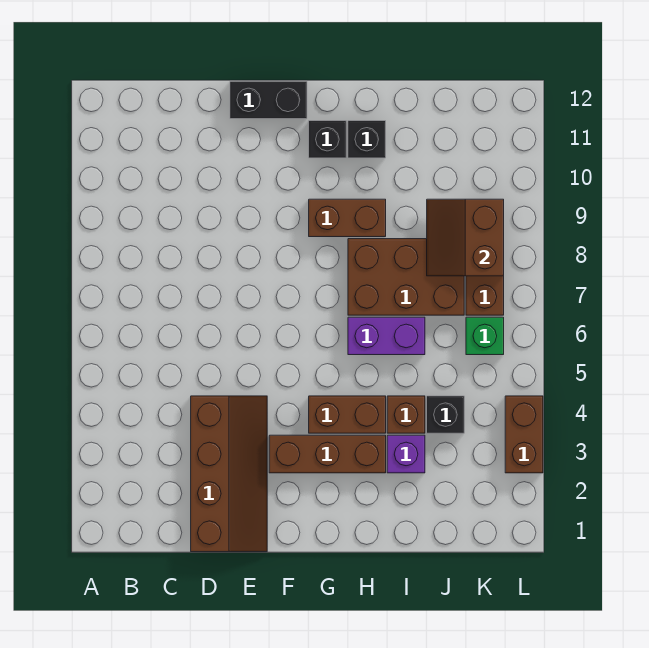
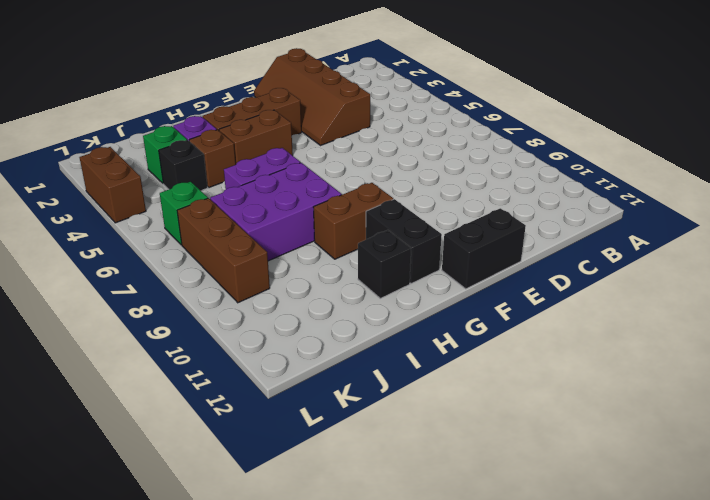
black 1x1 brick [309,121,346,158] -> black 1x2 brick [366,199,442,284]
brown 2x3 brick [348,239,464,315] -> purple 2x3 brick [210,163,342,261]
none -> green 1x1 brick [143,126,187,183]
brown 2x2 slope [427,199,504,276] -> none

